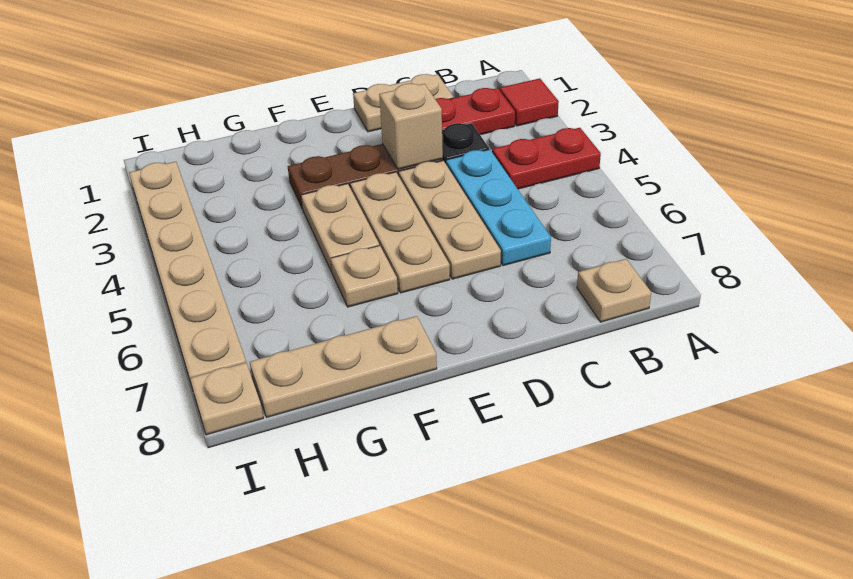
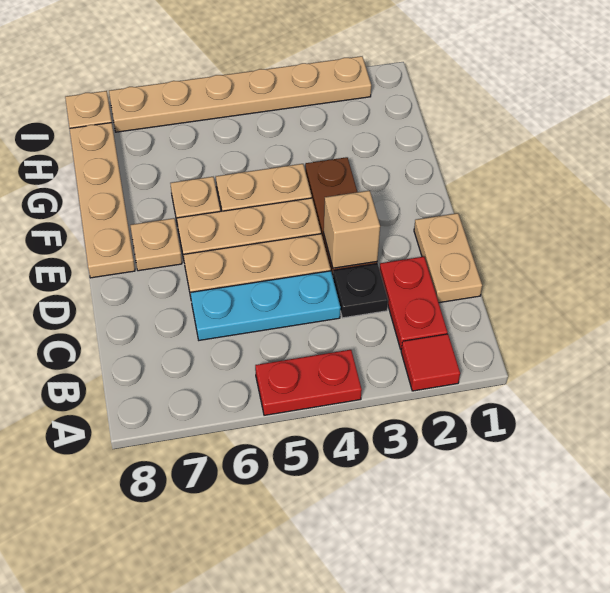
red 1x2 plate [492,128,601,189] -> red 1x2 plate turned to [255,350,362,415]
tan 1x1 plate [577,259,651,322] -> tan 1x1 plate moved to [130,218,182,271]
tan 1x3 plate [250,316,437,417] -> tan 1x4 plate [70,123,135,278]

